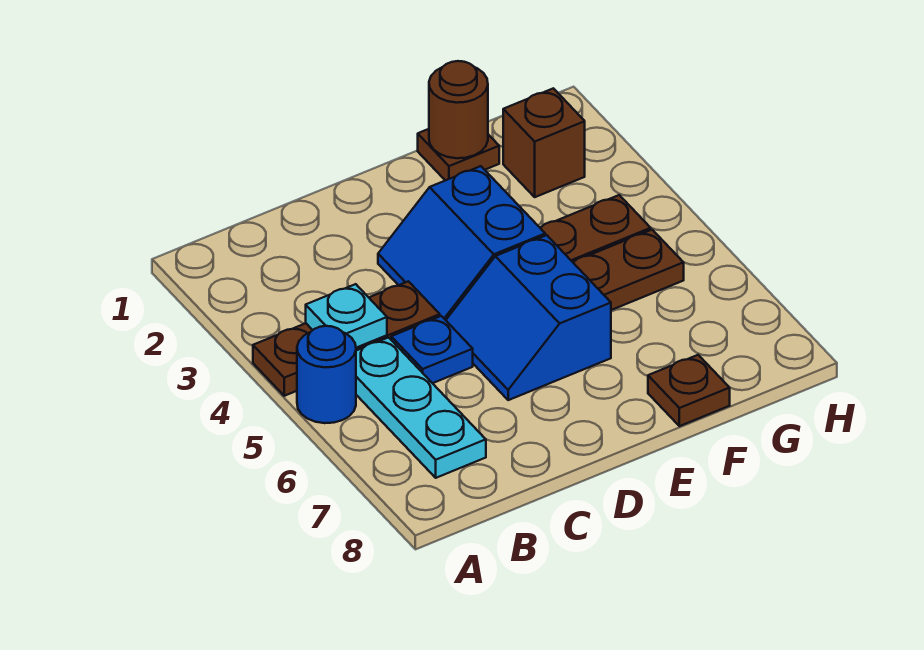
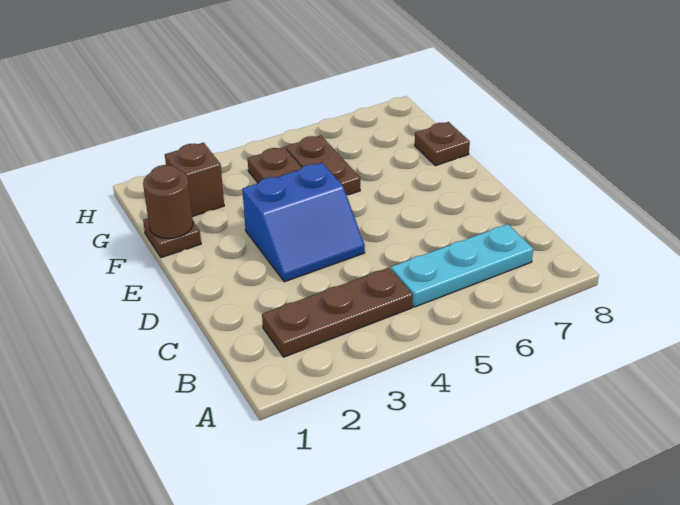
brown 1x3 plate [253,281,440,396] -> brown 1x3 plate turned to [262,268,413,357]
blue 1x1 round brick [297,326,356,423] -> none
cyan 1x1 plate [306,284,387,348] -> none
blue 1x1 plate [391,316,473,383] -> none
blue 2x2 slope [446,235,611,400] -> none

